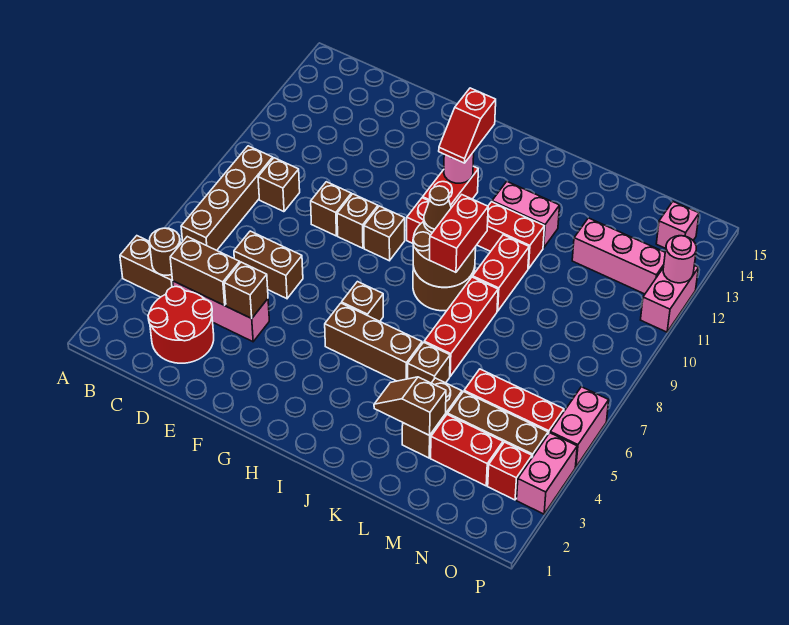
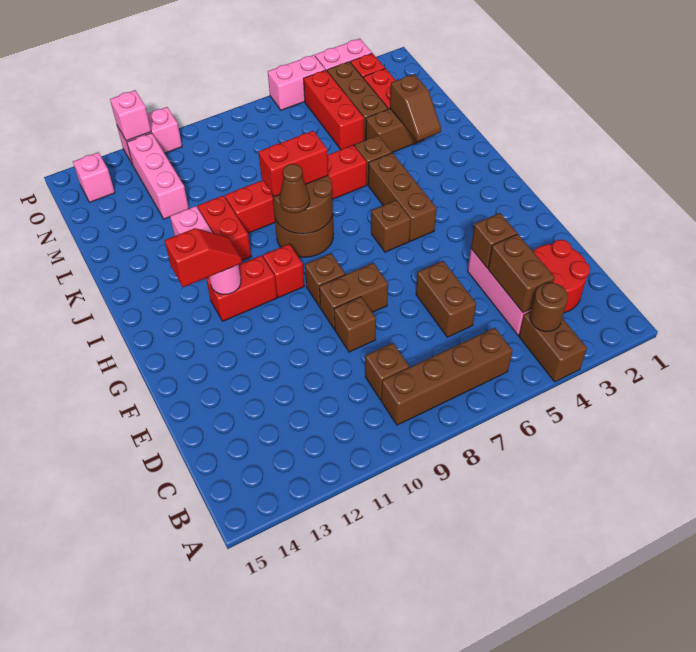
brown 1x1 brick [337,194,378,248] -> brown 1x2 brick [319,263,388,329]
pink 1x1 round brick [663,236,696,283] -> pink 1x1 brick [110,90,151,141]

